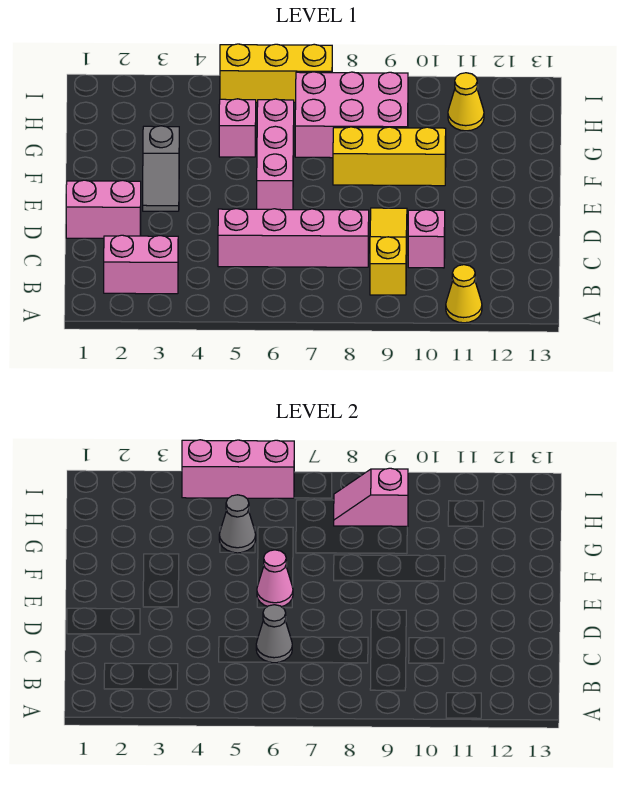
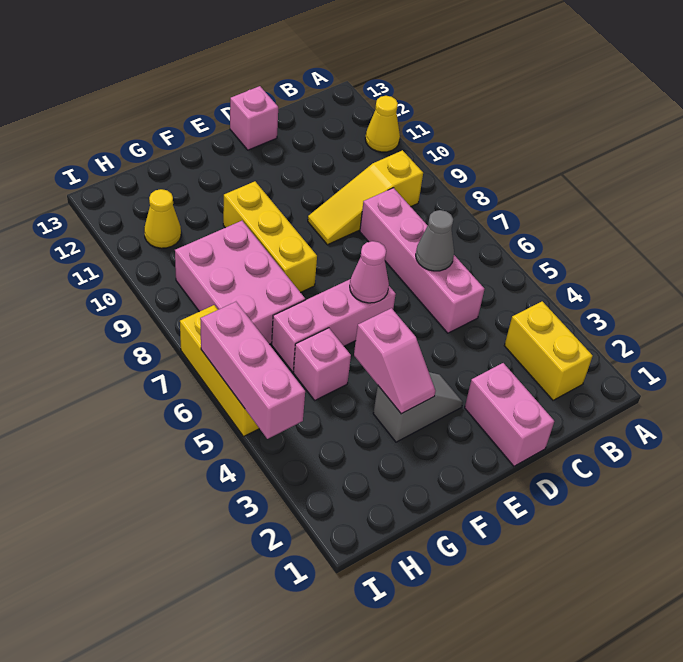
pink 1x2 brick [104,235,178,294] -> yellow 1x2 brick [504,301,593,400]
pink 1x1 brick [408,210,445,268] -> pink 1x1 brick moved to [230,86,278,150]
grey 1x1 cone [219,495,256,553] -> none
pink 1x2 slope [334,468,408,527] -> pink 1x2 slope moved to [354,308,435,414]

